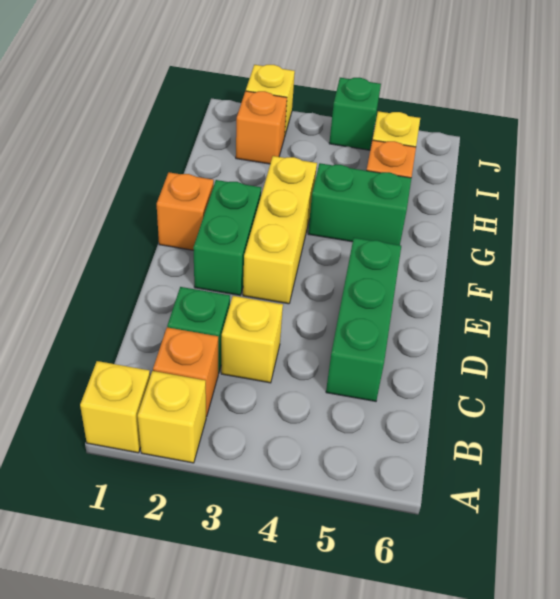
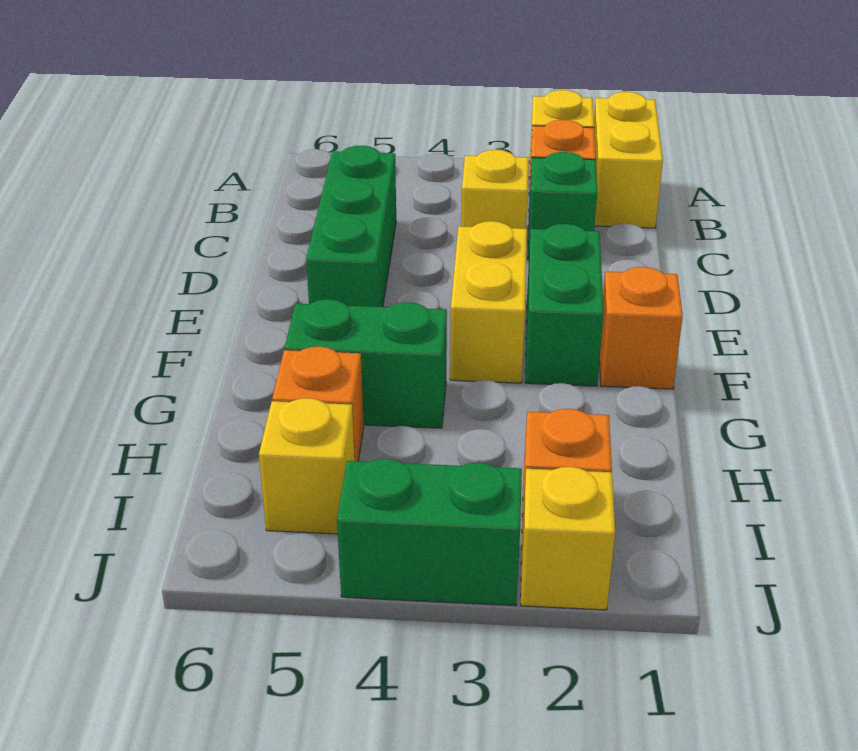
yellow 1x1 brick [80,361,150,453] -> yellow 1x2 brick [594,92,663,228]
yellow 1x3 brick [243,156,317,304] -> yellow 1x2 brick [450,221,527,383]
green 1x1 brick [329,78,381,150] -> green 1x2 brick [337,459,522,606]

